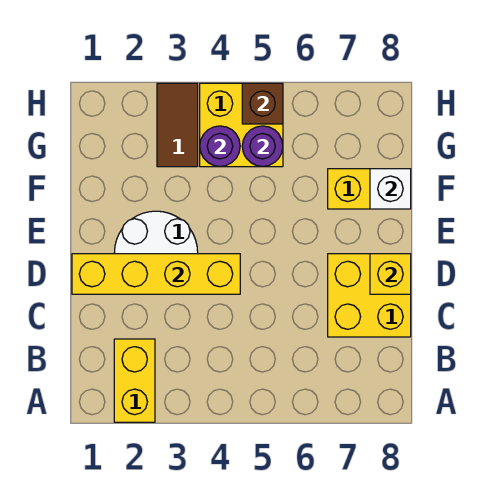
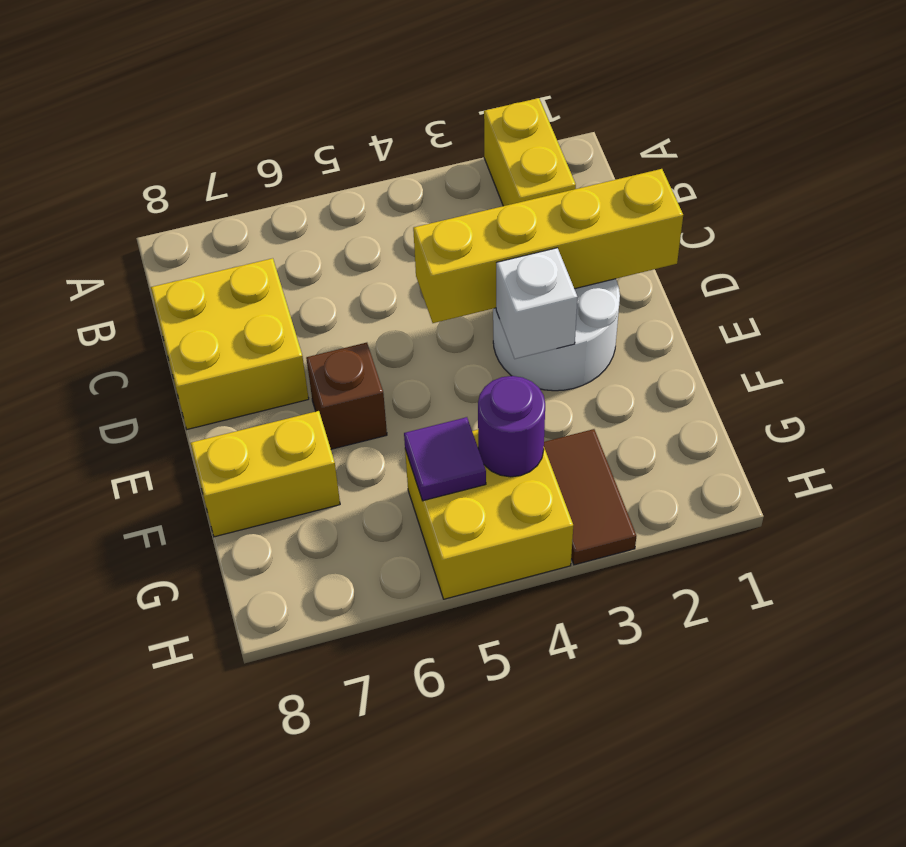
yellow 1x1 brick [370,254,411,294] -> none
white 1x1 brick [370,169,411,209] -> white 1x1 brick moved to [496,248,578,359]
purple 1x1 round brick [242,126,283,166] -> purple 1x1 tile [404,417,486,501]
brown 1x1 brick [242,83,283,124] -> brown 1x1 brick moved to [306,343,387,449]

